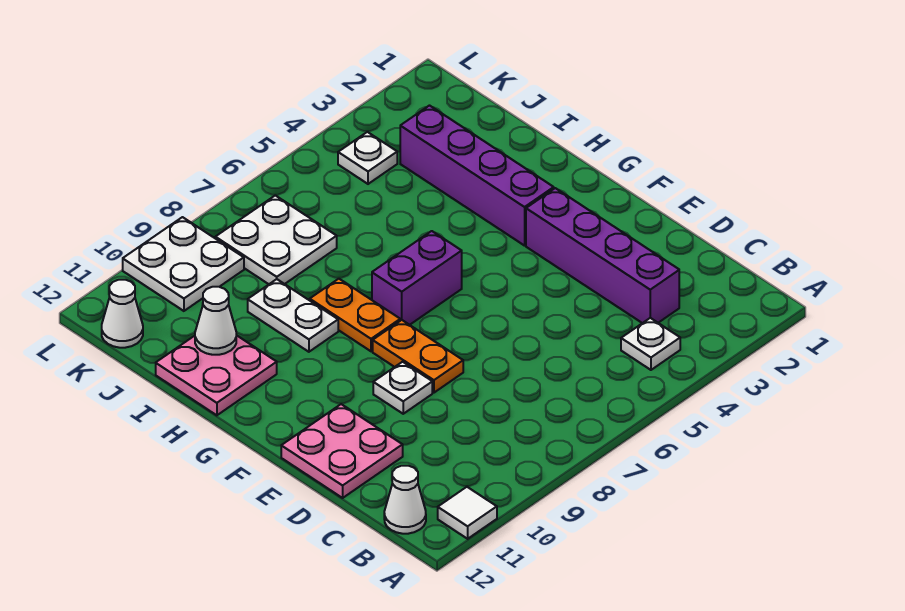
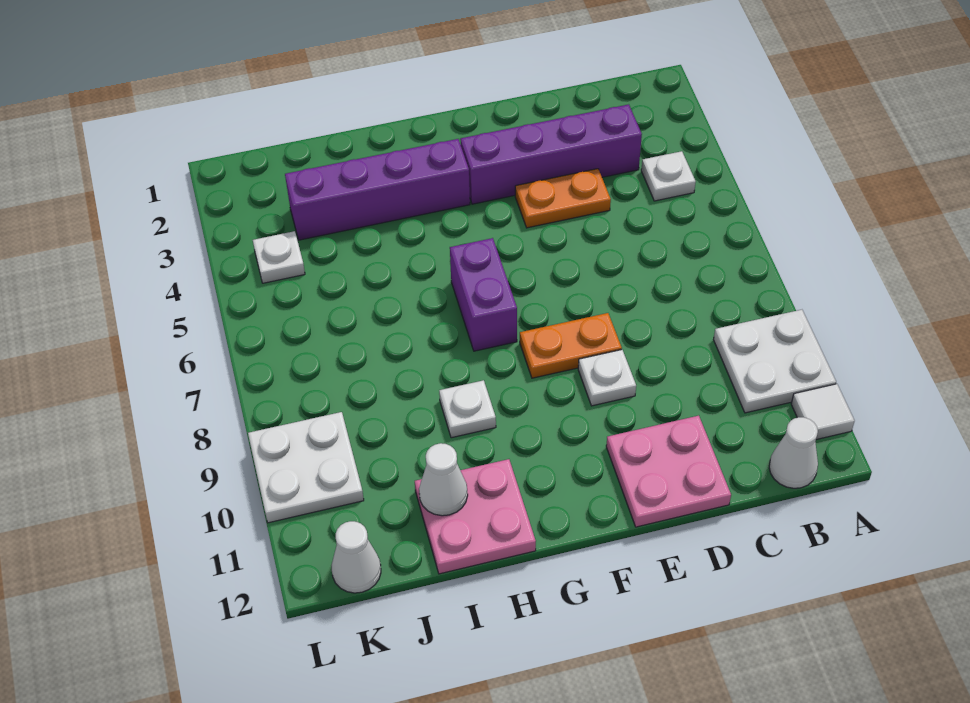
orange 1x2 plate [310,279,400,351] -> orange 1x2 plate moved to [515,169,611,228]
white 1x2 plate [248,279,338,352] -> white 1x1 plate [439,380,496,438]
white 2x2 plate [215,195,337,284] -> white 2x2 plate moved to [713,310,836,413]

